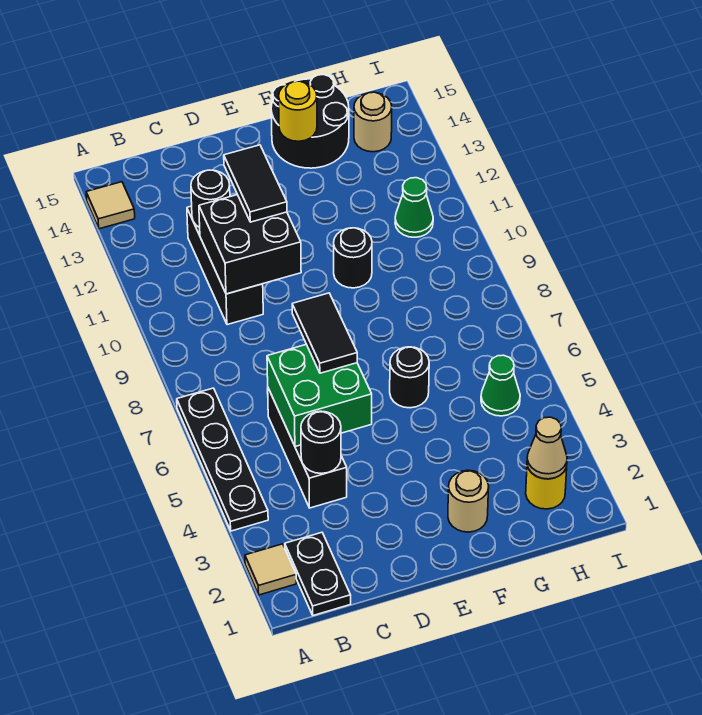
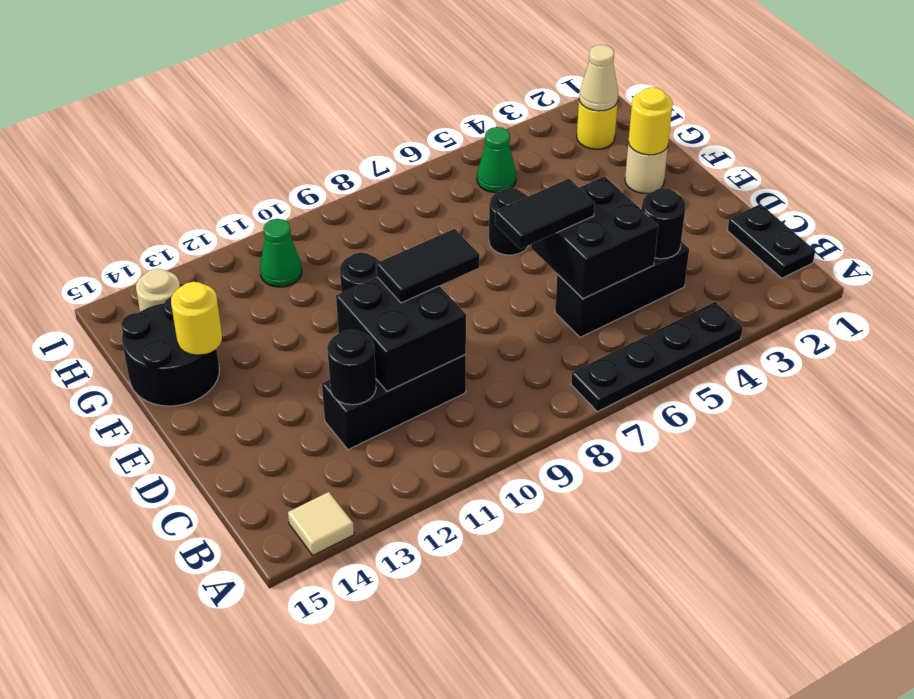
tan 1x1 tile [245,544,296,595] -> none
black 1x2 plate [285,532,351,615] -> black 1x2 plate turned to [727,204,815,278]
green 2x2 brick [267,344,372,447] -> black 2x2 brick [531,176,658,299]
black 1x2 tile [224,145,287,222] -> black 1x2 tile moved to [376,229,480,303]
none -> yellow 1x1 round brick [628,87,673,155]

